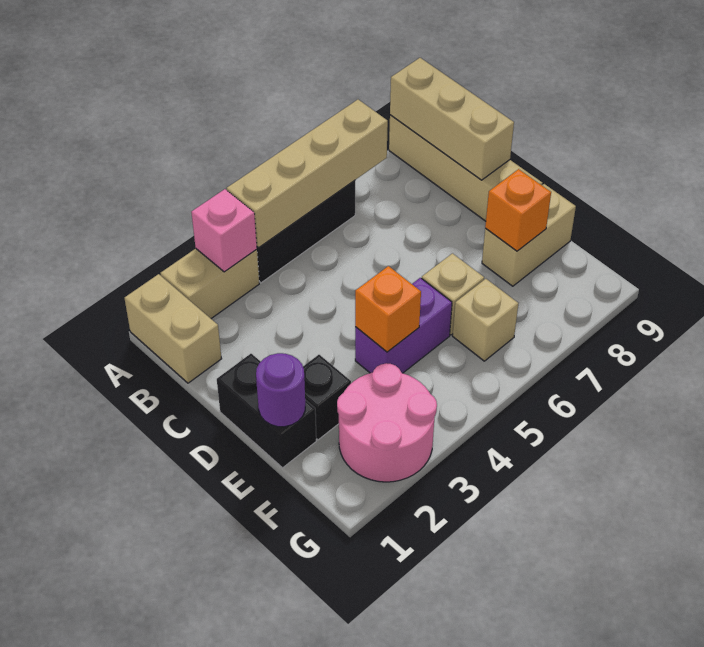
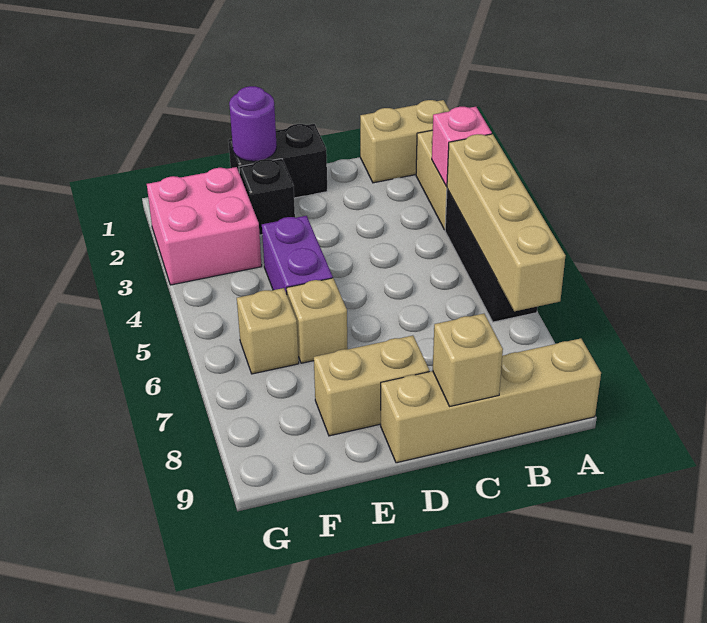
tan 1x3 brick [390,58,514,180] -> tan 1x1 brick [433,314,503,406]
orange 1x1 brick [355,266,421,352] -> none
tan 1x2 brick [482,184,576,286] -> tan 1x2 brick turned to [314,336,429,436]
orange 1x1 brick [485,169,551,251] -> none
pink 2x2 round brick [337,363,437,482] -> pink 2x2 brick [147,167,262,285]

